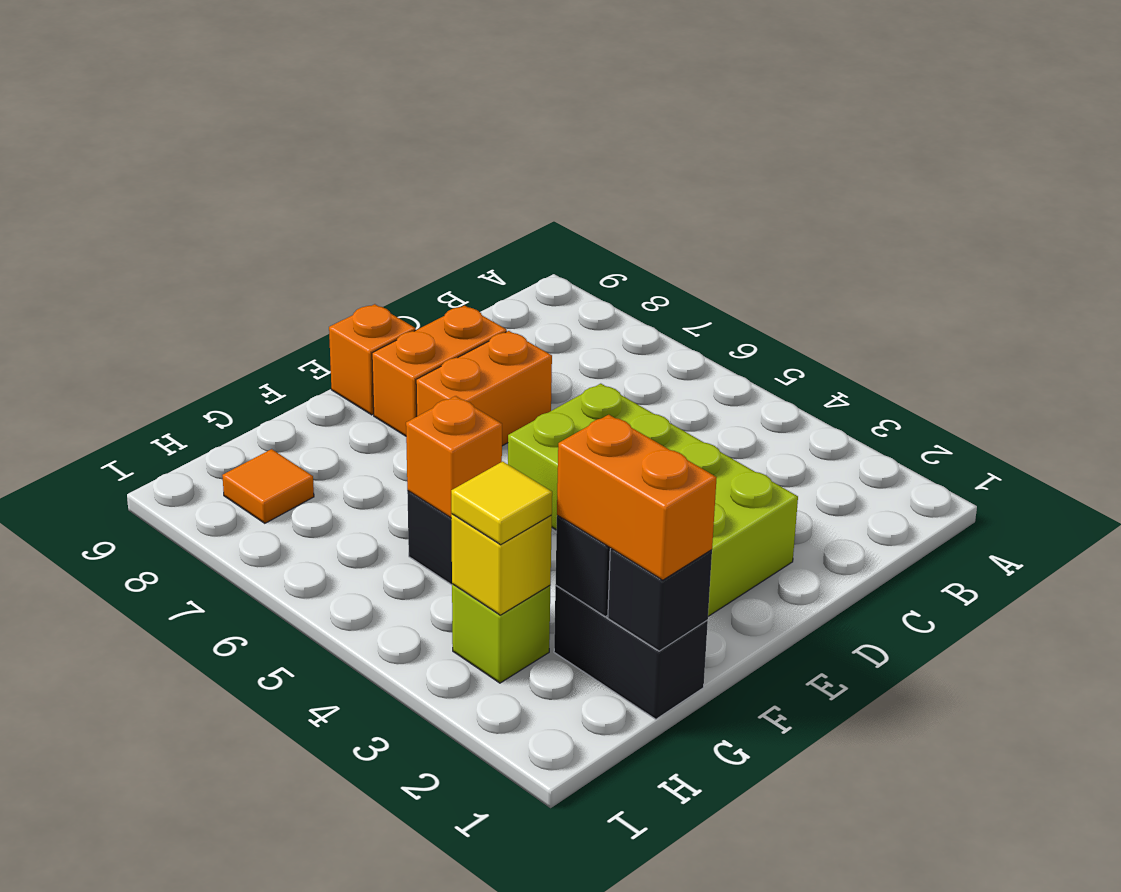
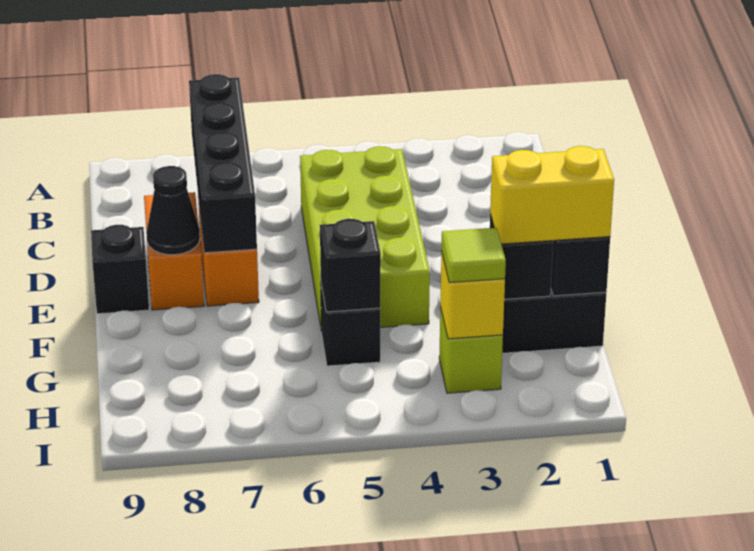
none -> black 1x4 brick [189,74,257,253]
lime 2x4 brick [508,384,798,616] -> lime 2x4 brick turned to [300,146,430,331]
none -> black 1x1 cone [146,166,200,255]
orange 1x1 brick [329,304,416,415] -> black 1x1 brick [91,225,149,314]
orange 1x2 brick [557,415,717,580] -> yellow 1x2 brick [490,146,614,244]
orange 1x1 brick [406,396,502,518] -> black 1x1 brick [320,219,381,312]
yellow 1x1 tile [451,461,552,545] -> lime 1x1 tile [442,228,506,283]
orange 1x1 tile [222,449,314,523] -> none

